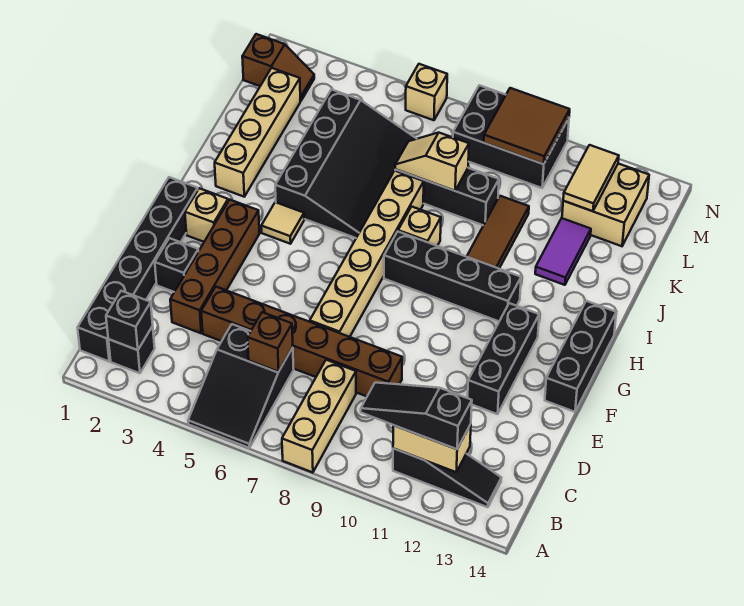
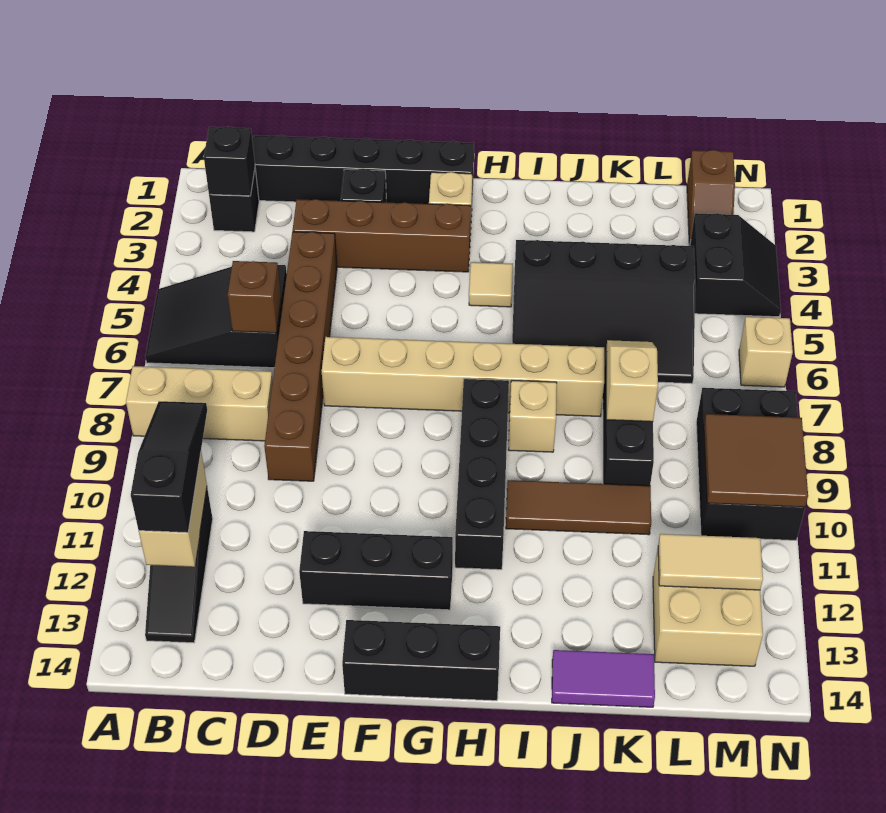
tan 1x4 brick [215,68,300,197] -> none
purple 1x2 tile [535,218,591,285] -> purple 1x2 tile moved to [552,650,655,707]
none -> black 2x2 slope [690,213,781,317]

